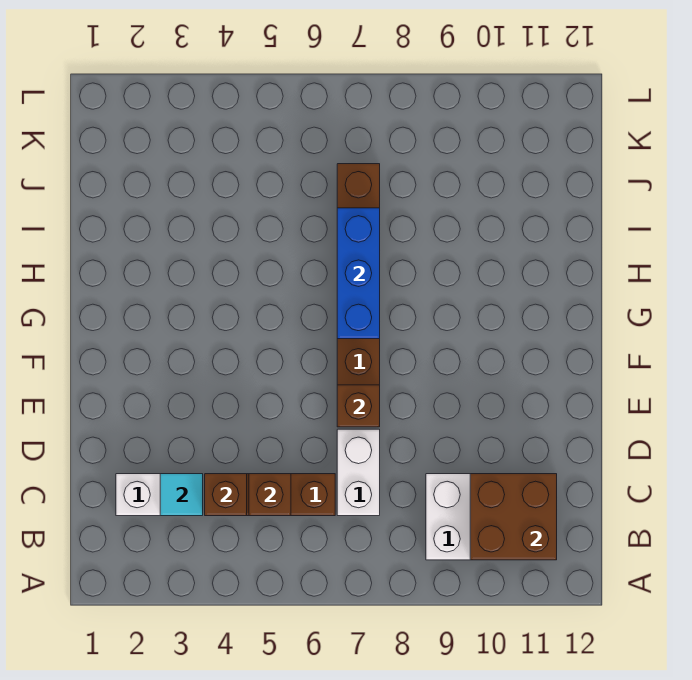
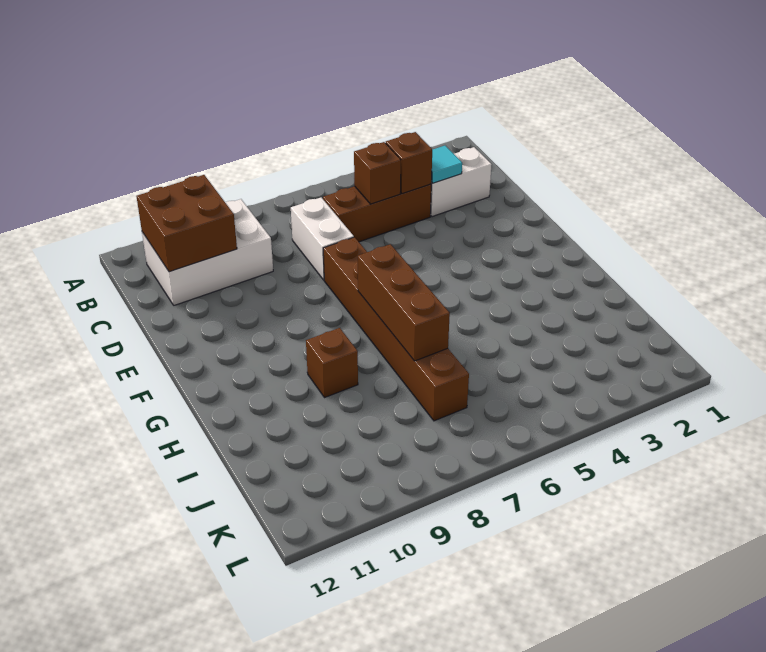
brown 1x1 brick [337,385,380,427] -> brown 1x1 brick moved to [306,328,358,398]
blue 1x3 brick [337,208,380,339] -> brown 1x3 brick [358,244,450,361]

